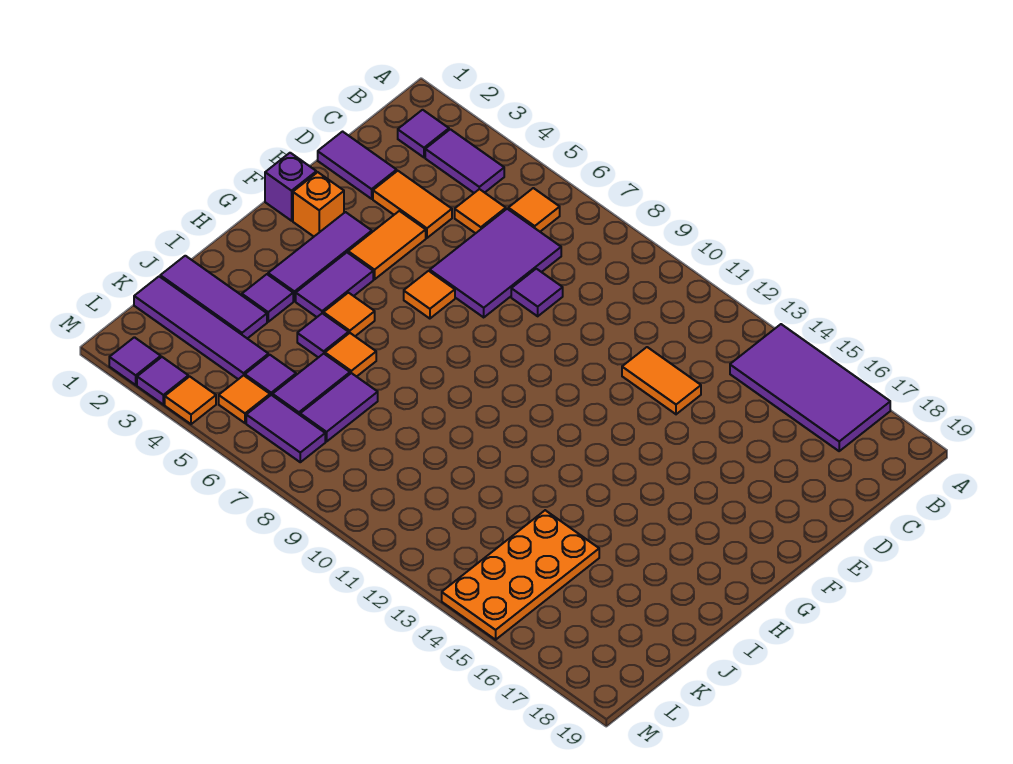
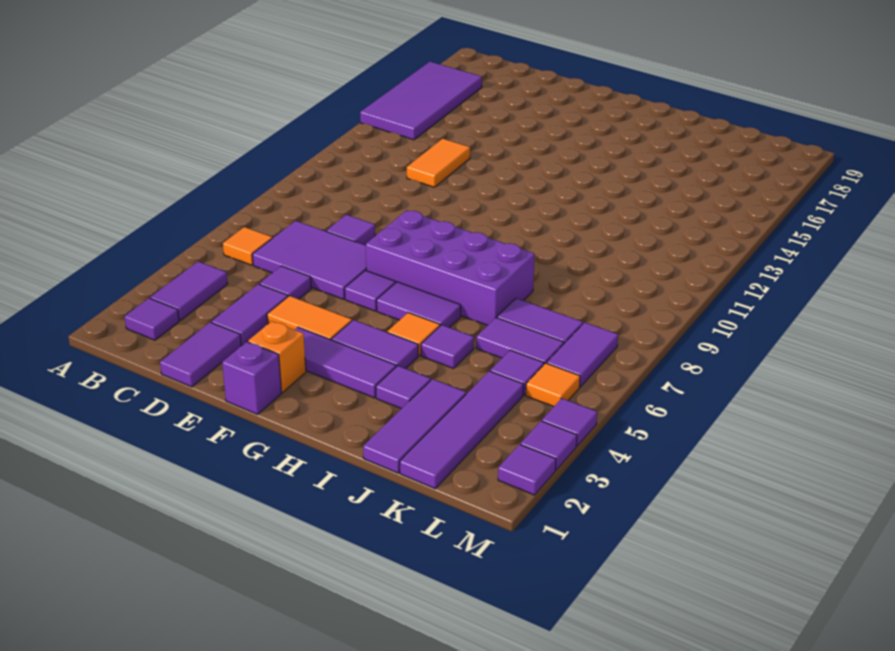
orange 1x1 tile [455,189,506,233] -> none
orange 1x2 tile [373,171,452,238] -> purple 1x2 tile [211,284,288,345]
none -> purple 1x1 tile [260,266,311,299]
orange 1x1 tile [404,271,455,319] -> purple 1x1 tile [345,270,396,311]
none -> purple 2x4 brick [365,210,534,325]
none -> purple 1x2 tile [377,282,461,328]
orange 1x1 tile [325,333,376,377] -> none
orange 2x4 plate [442,510,599,640] -> none
orange 1x1 tile [165,376,216,424] -> purple 1x1 tile [542,398,597,446]

